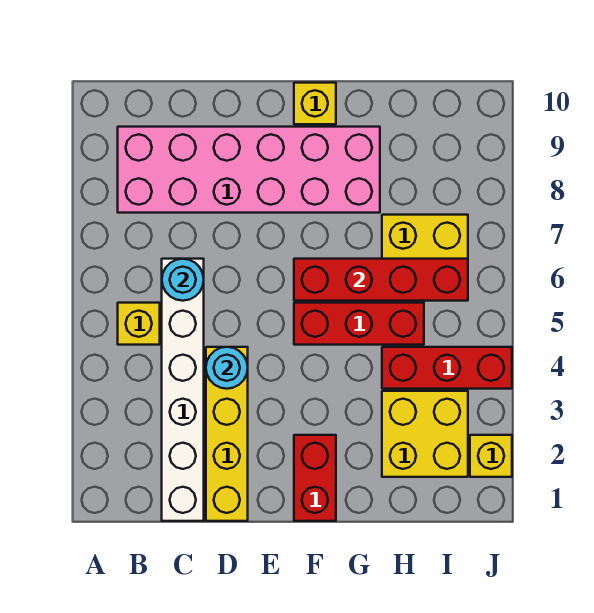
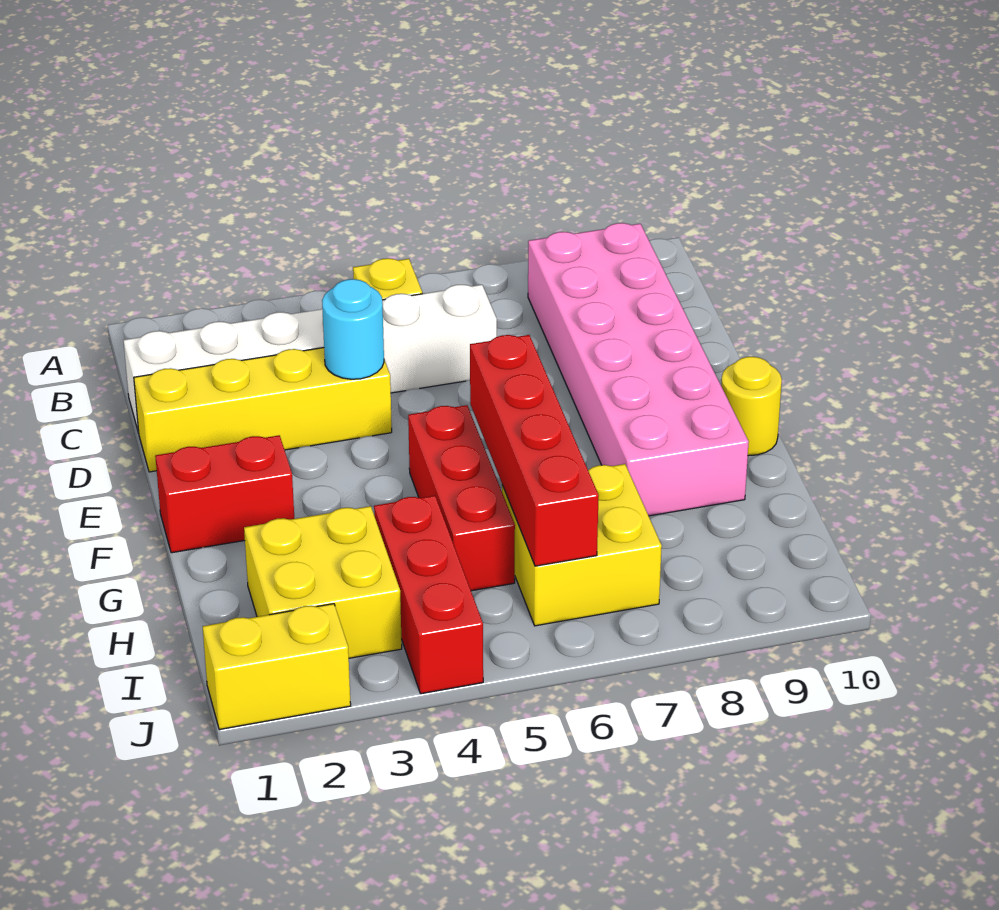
cyan 1x1 round brick [162,259,204,301] -> none
yellow 1x1 brick [294,83,336,124] -> yellow 1x1 round brick [721,357,782,456]
yellow 1x1 brick [470,435,512,477] -> yellow 1x2 brick [203,604,351,730]

